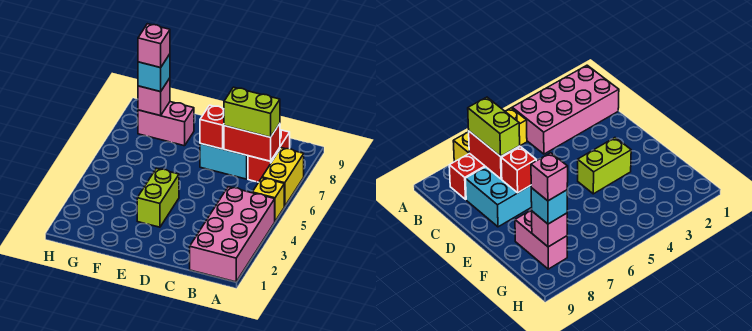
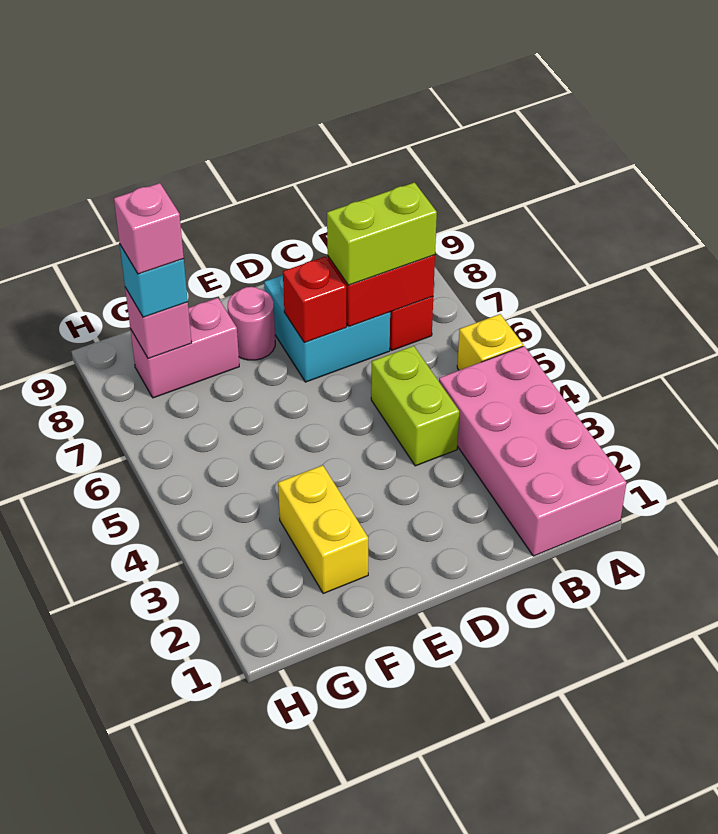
yellow 1x2 brick [262,148,304,207] -> yellow 1x2 brick moved to [278,465,368,593]
lime 1x2 brick [137,168,179,227] -> lime 1x2 brick moved to [371,346,459,466]
none -> pink 1x1 round brick [228,287,275,360]

